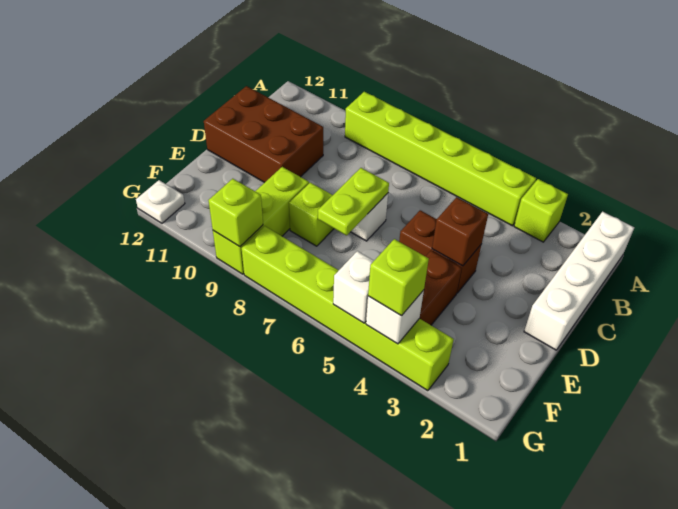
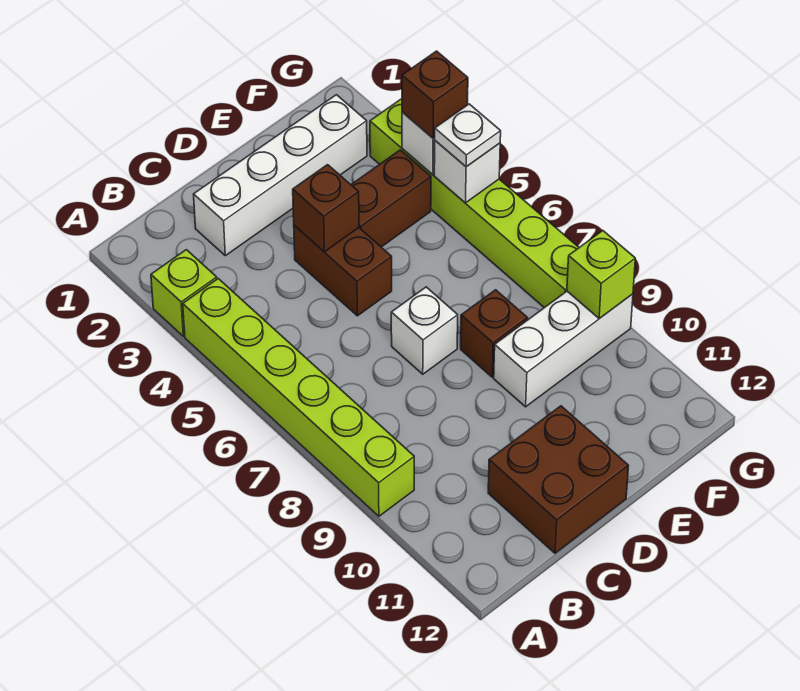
white 1x4 brick [524,212,634,350] -> white 1x4 brick moved to [194,95,367,256]
brown 2x3 brick [204,86,323,183] -> brown 2x2 brick [488,406,628,553]
lime 1x2 plate [318,168,389,235] -> none
lime 1x1 brick [289,183,334,246] -> brown 1x1 brick [461,290,528,377]
lime 1x3 brick [213,167,309,274] -> white 1x3 brick [494,291,633,407]
lime 1x1 brick [368,239,429,316] -> brown 1x1 brick [402,51,468,138]
white 1x1 plate [136,180,185,223] -> white 1x1 plate moved to [435,104,501,167]

